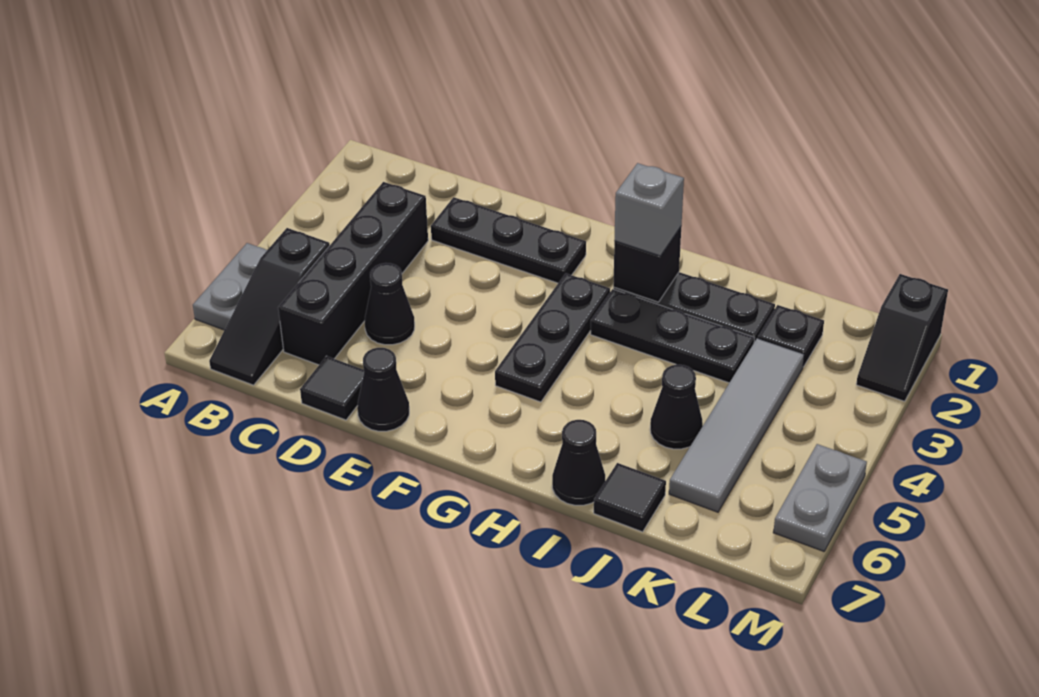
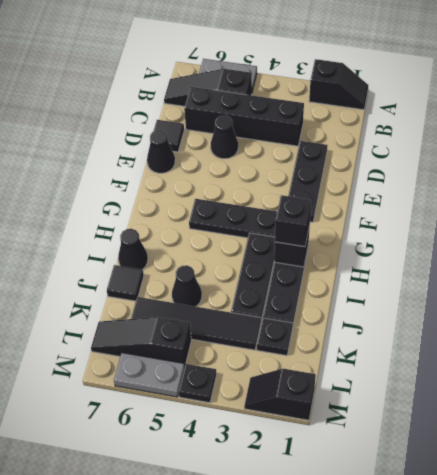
none -> black 1x2 slope [309,59,368,110]
grey 1x1 brick [614,163,684,256] -> black 1x1 brick [275,195,312,247]
grey 1x4 tile [669,338,804,512] -> black 1x4 tile [131,297,261,350]
none -> black 1x3 slope [91,317,191,367]
none -> black 1x1 plate [179,364,217,403]

